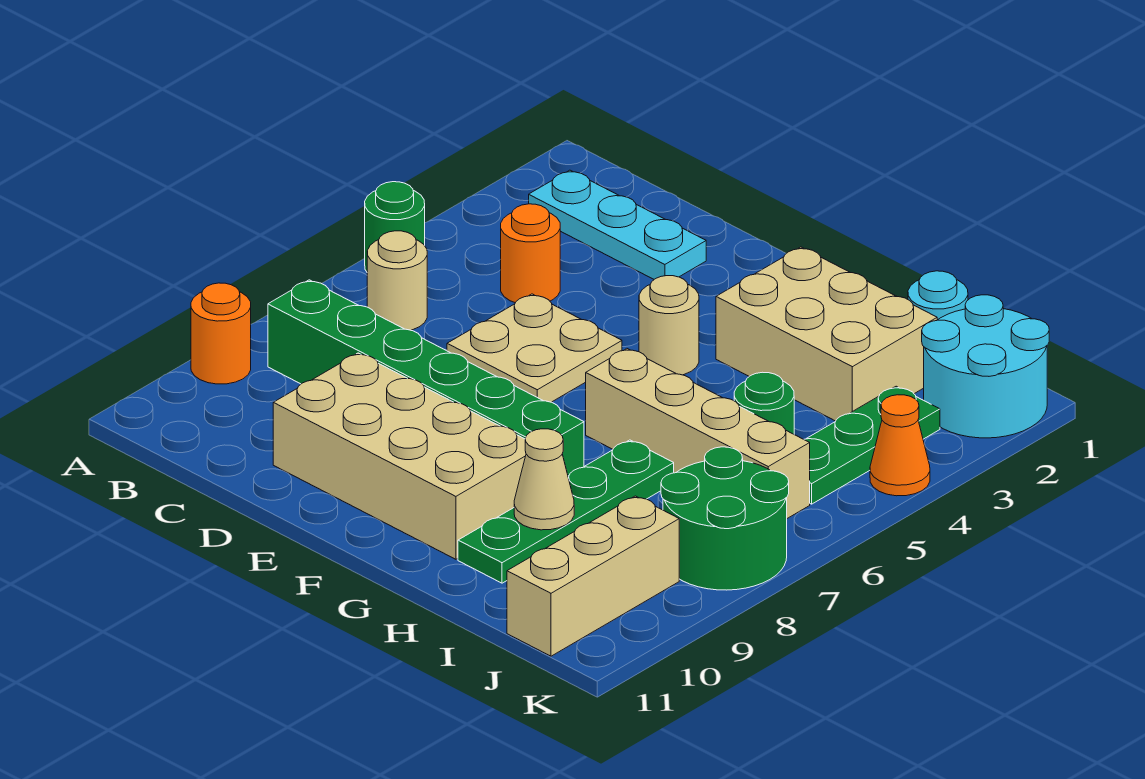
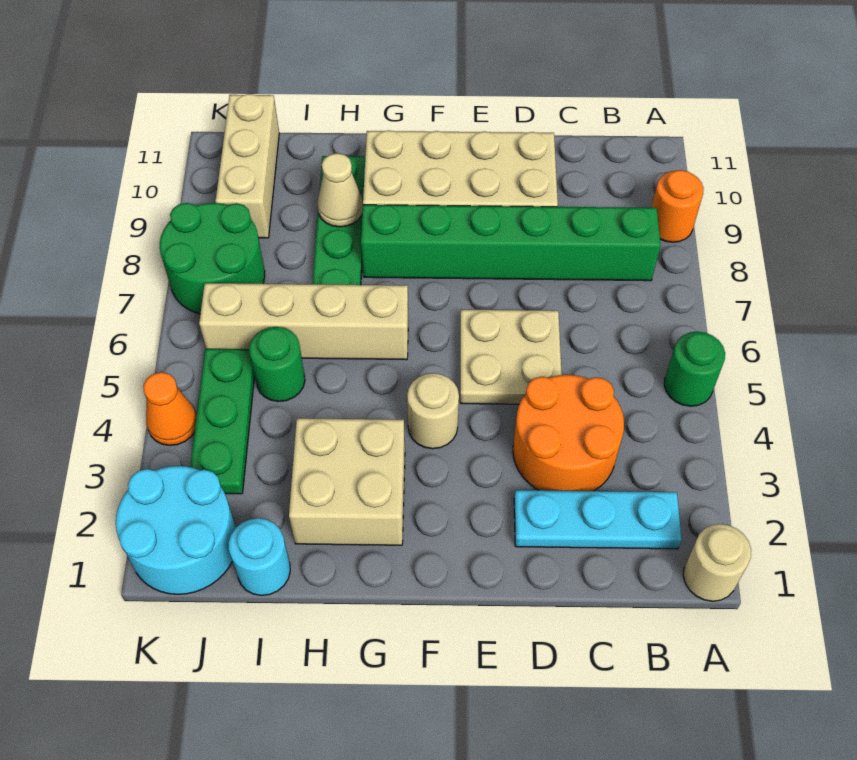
tan 1x1 round brick [367,231,427,330] -> tan 1x1 round brick moved to [683,524,751,601]
orange 1x1 round brick [501,204,560,303] -> orange 2x2 round brick [513,375,624,491]
tan 2x3 brick [716,247,937,421] -> tan 2x2 brick [289,418,405,545]

